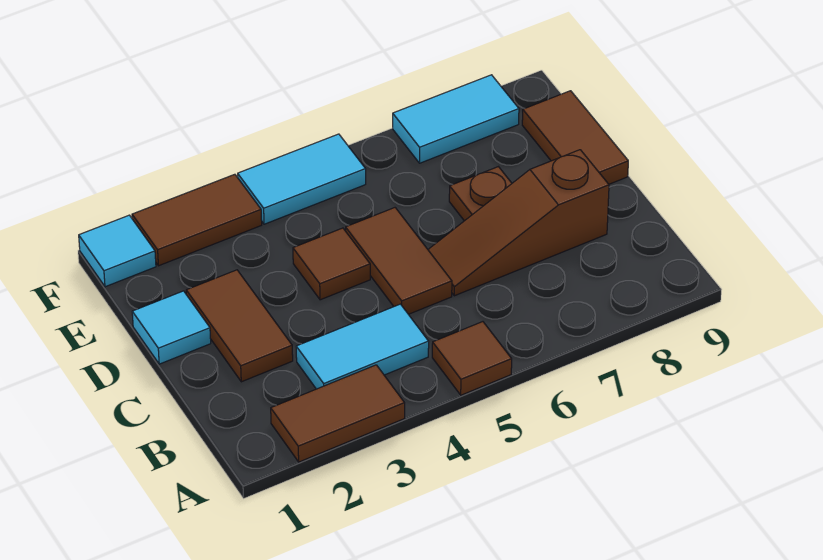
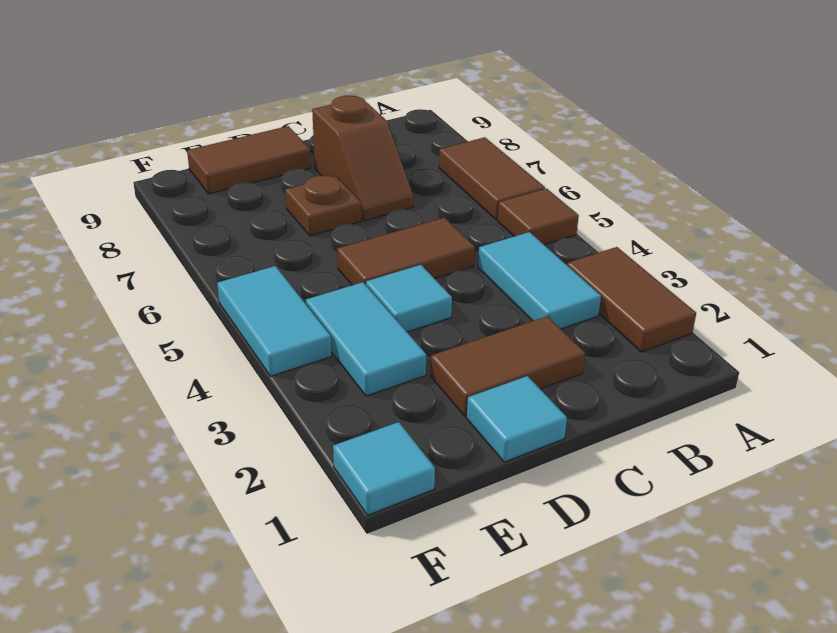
brown 1x3 slope [428,150,609,296] -> brown 1x2 slope [312,96,414,221]
brown 1x1 tile [293,228,370,300] -> cyan 1x1 tile [366,265,452,332]
brown 1x2 tile [132,174,262,266] -> brown 1x2 tile moved to [439,137,545,220]
cyan 1x2 tile [393,75,519,163] -> cyan 1x2 tile moved to [306,282,426,396]

